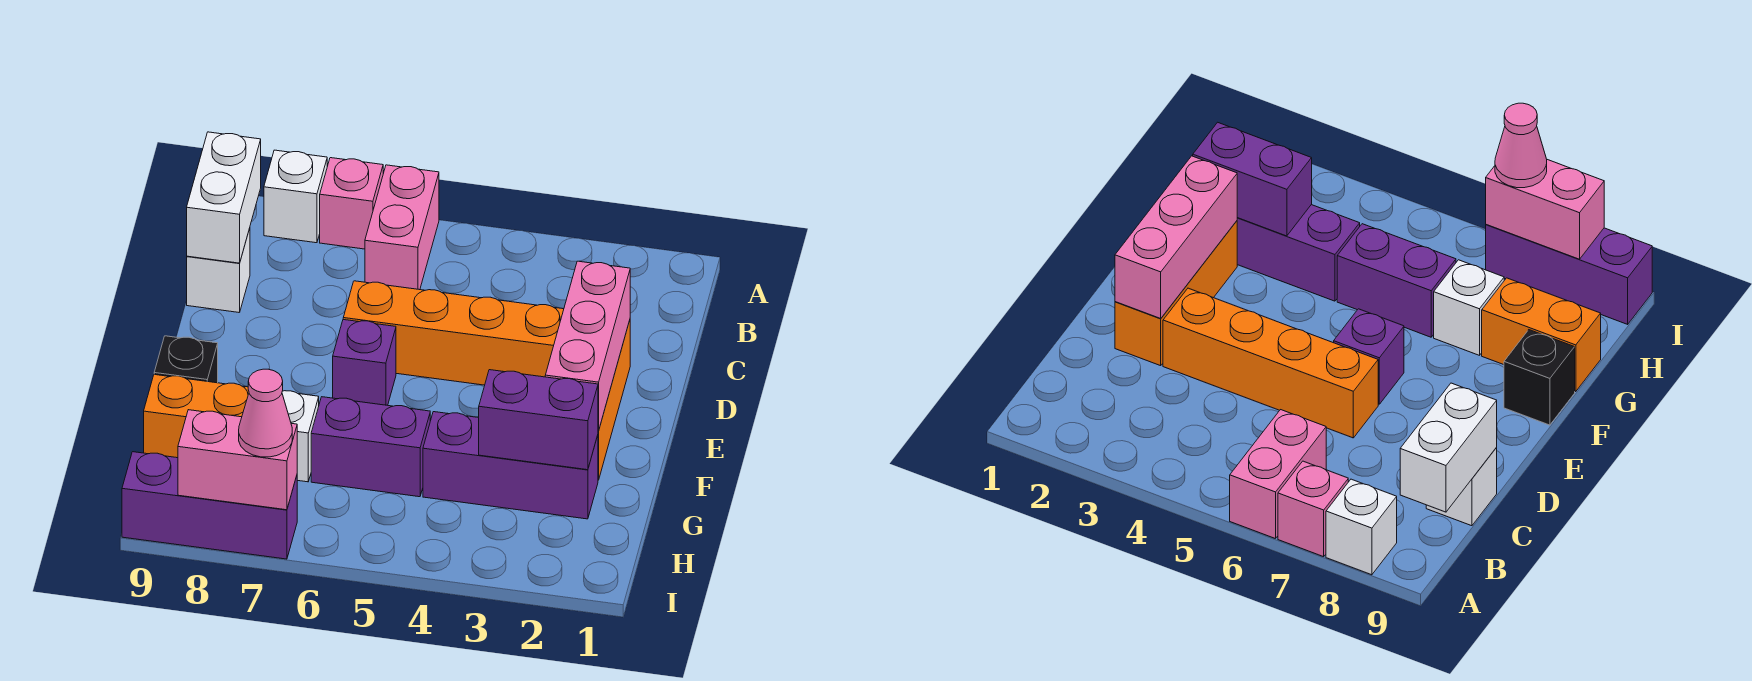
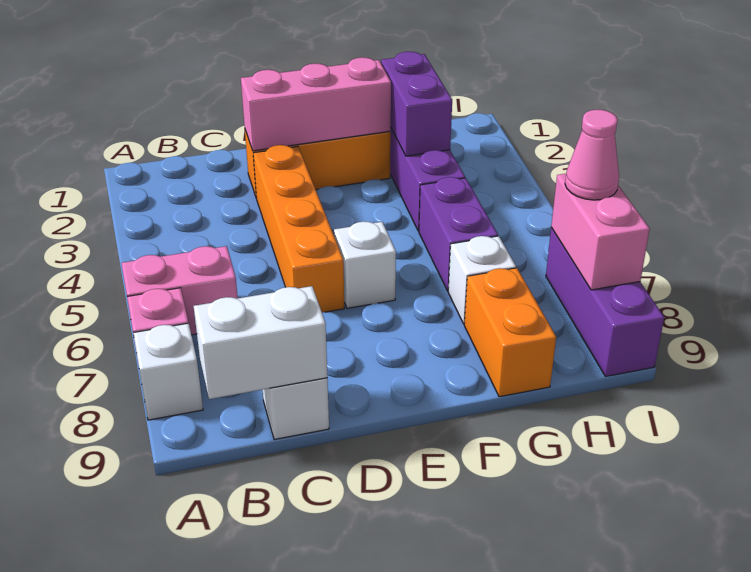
purple 1x1 brick [333,320,396,405] -> white 1x1 brick [334,221,396,308]
black 1x1 brick [154,336,218,383] -> none

